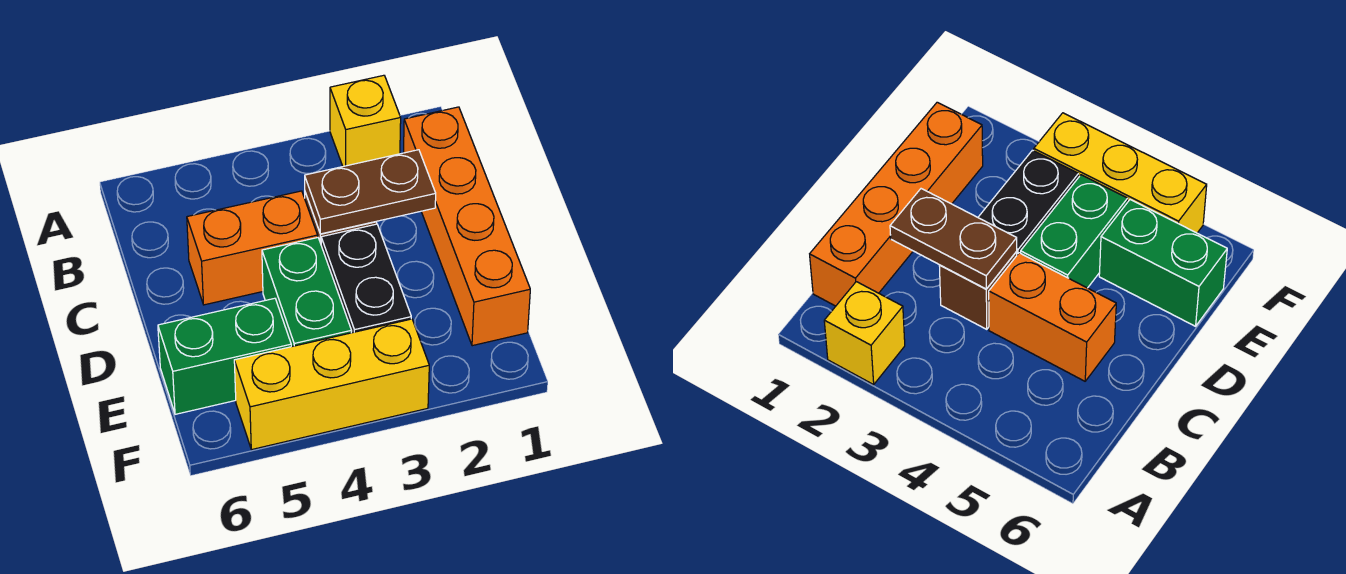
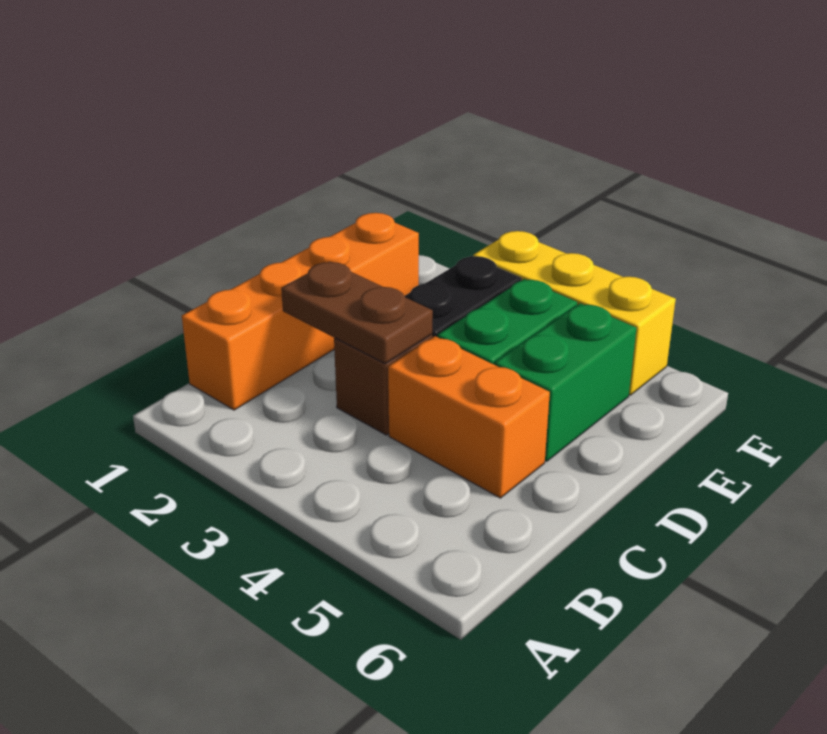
yellow 1x1 brick [330,75,401,166] -> none
green 1x2 brick [158,298,291,414] -> green 1x2 brick turned to [494,303,636,461]

